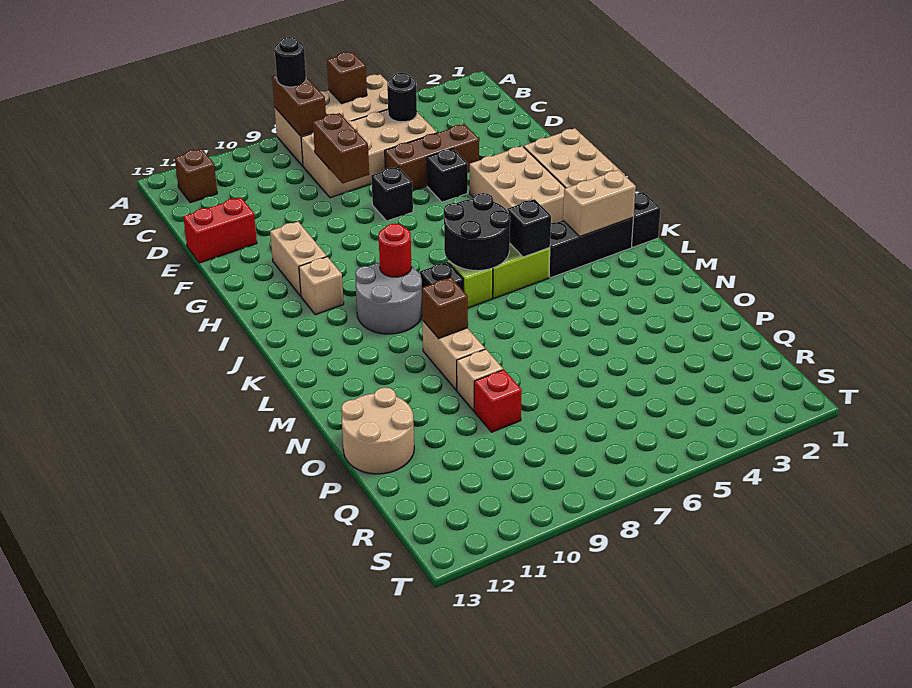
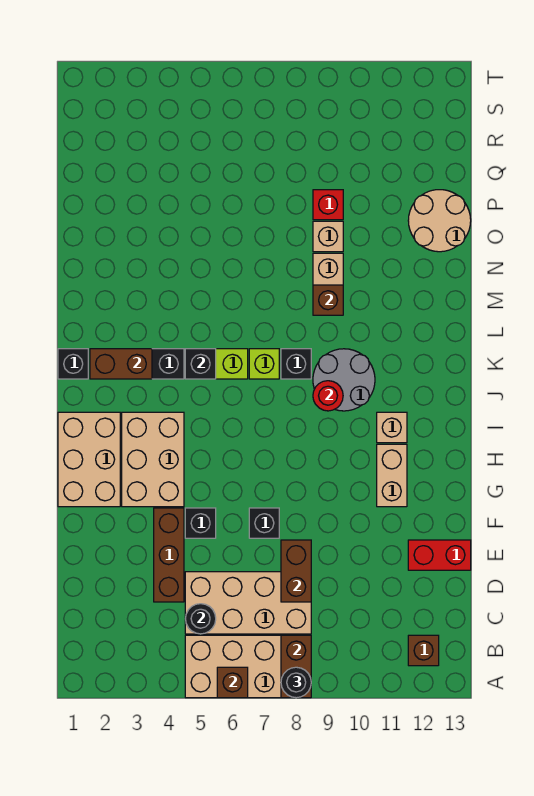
brown 1x3 brick [385,124,479,191] -> brown 1x3 brick turned to [154,508,184,602]
black 2x2 round brick [444,193,510,271] -> none
tan 1x2 brick [563,170,636,236] -> brown 1x2 brick [90,349,152,379]

